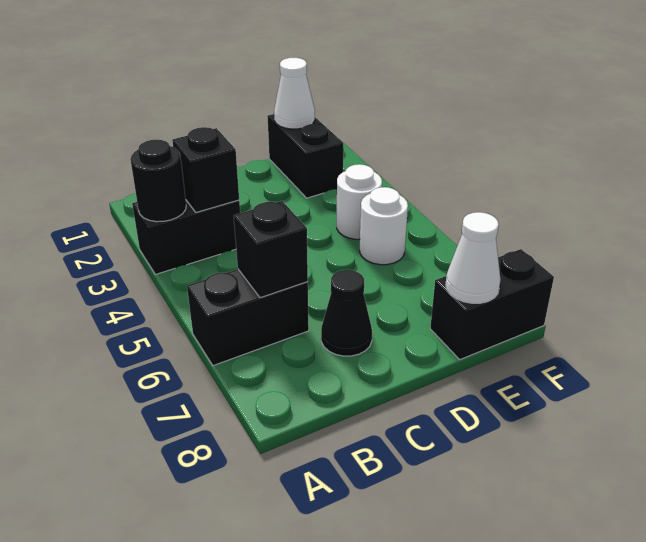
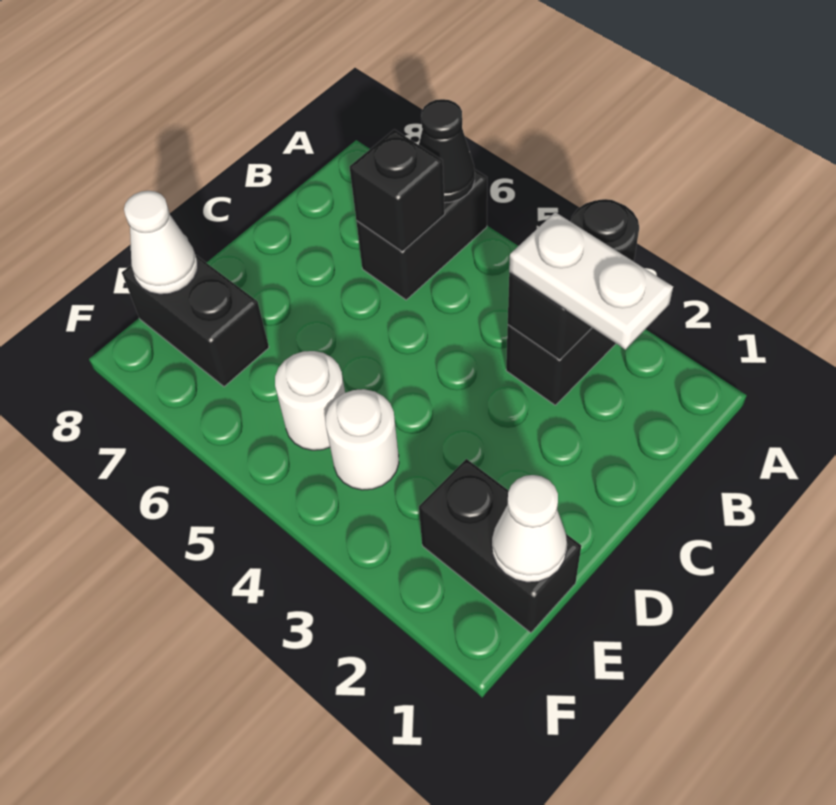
none -> white 1x2 plate [509,212,673,350]
black 1x1 cone [321,270,372,356] -> black 1x1 cone moved to [419,99,475,203]
black 1x2 brick [430,249,554,360] -> black 1x2 brick turned to [122,255,269,387]

